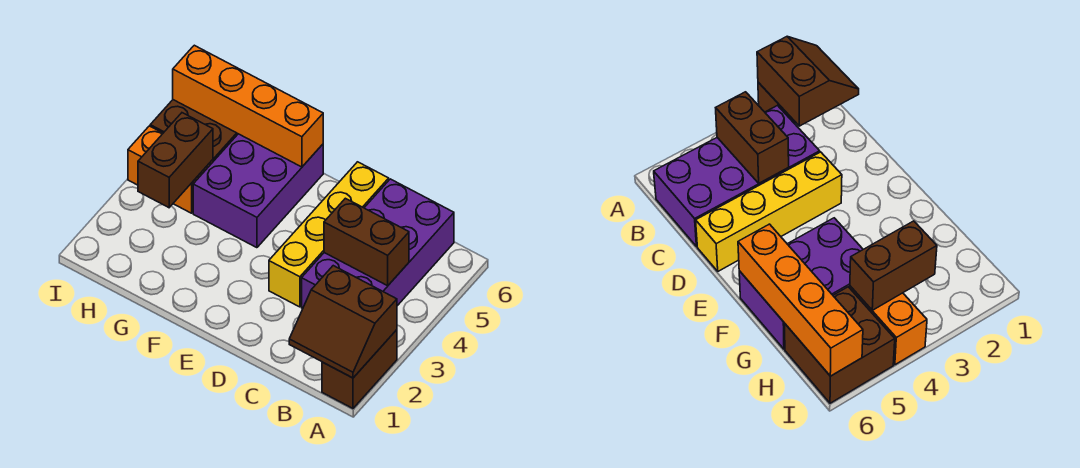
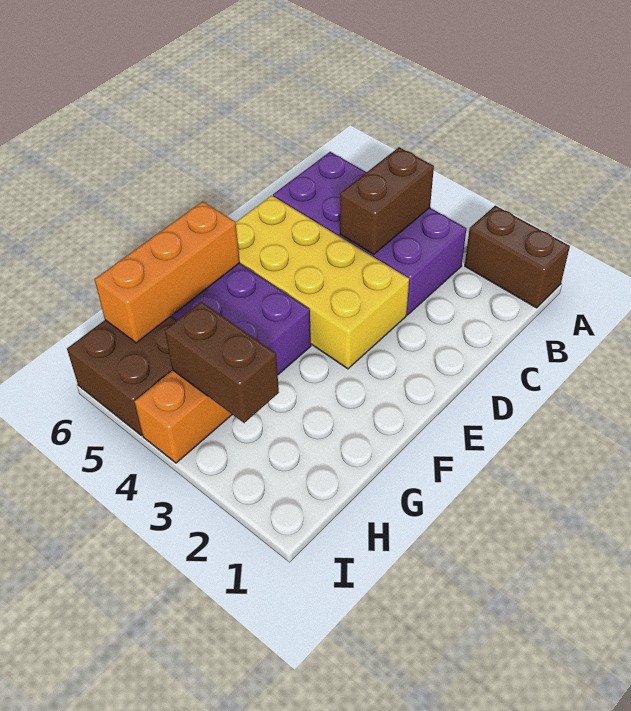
brown 2x2 slope [289,266,397,378] -> none
yellow 1x4 brick [269,162,389,307] -> yellow 2x4 brick [236,195,409,369]
orange 1x4 brick [173,45,323,167] -> orange 1x3 brick [95,201,240,343]

